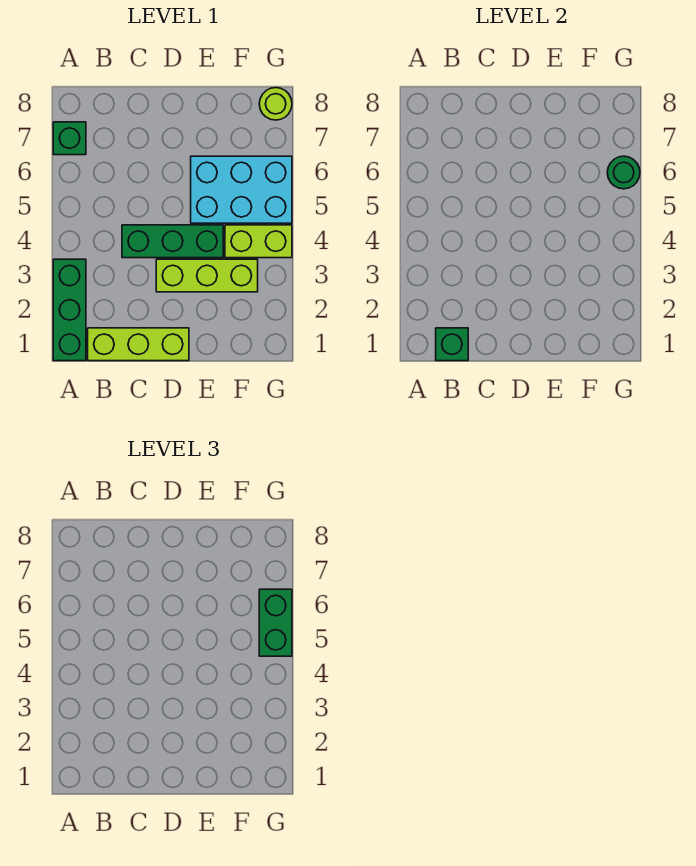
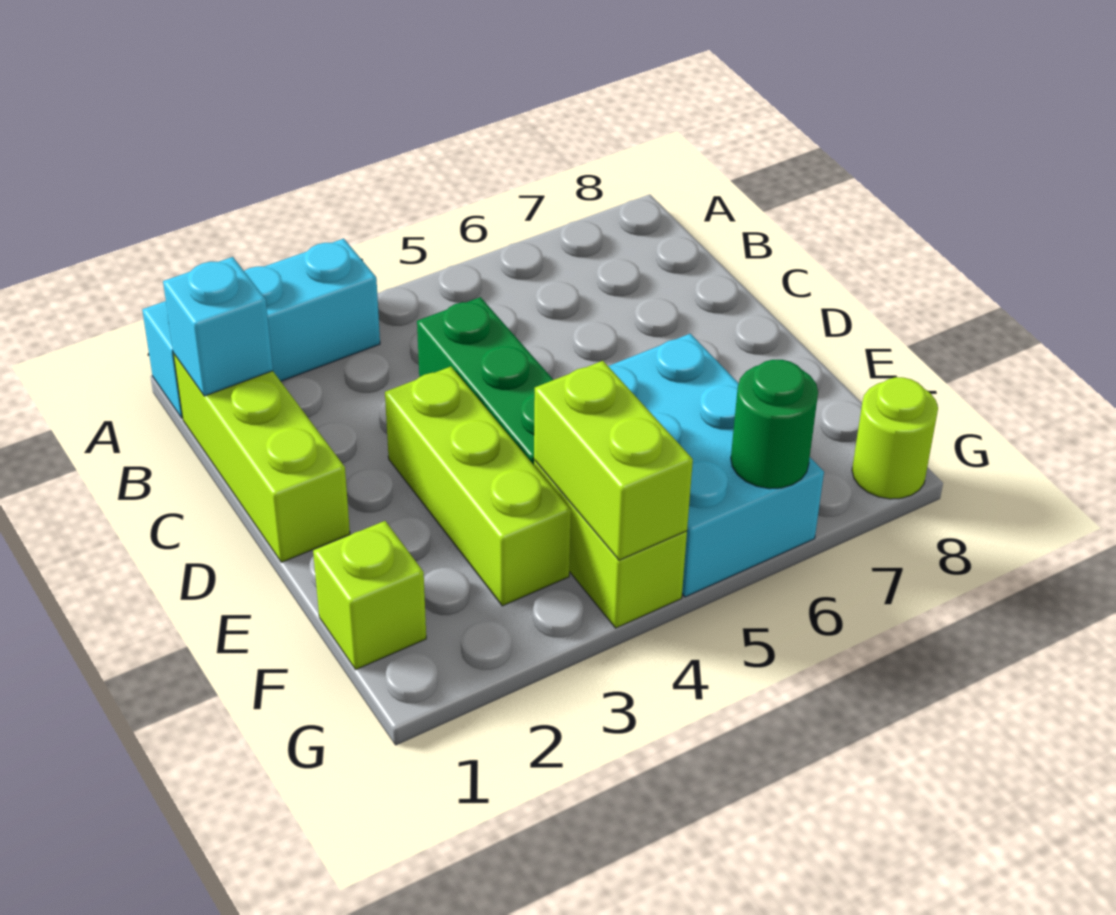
green 1x3 brick [53,259,86,361] -> cyan 1x3 brick [142,239,380,418]
green 1x1 brick [53,122,86,155] -> none
green 1x1 brick [436,328,468,361] -> cyan 1x1 brick [163,257,273,396]
none -> lime 1x1 brick [313,521,426,670]
none -> lime 1x2 brick [534,361,693,560]
green 1x2 brick [259,589,292,656] -> none

